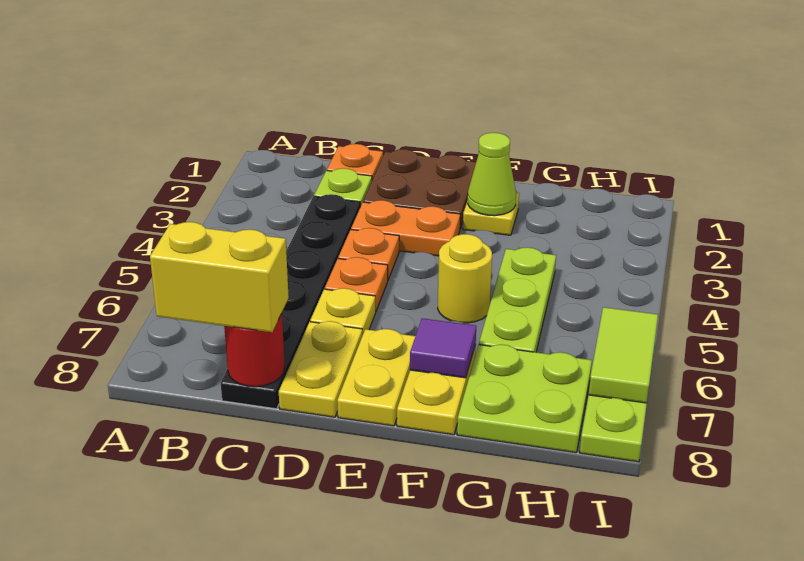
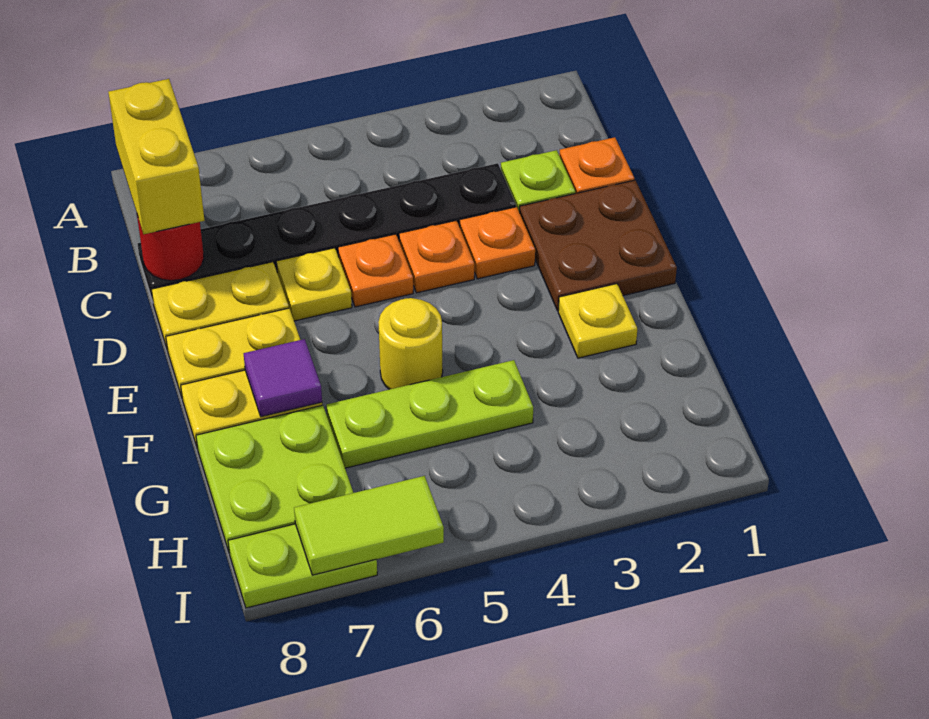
orange 1x2 plate [351,200,460,256] -> orange 1x1 plate [460,207,535,279]
lime 1x1 cone [468,133,516,216] -> none

